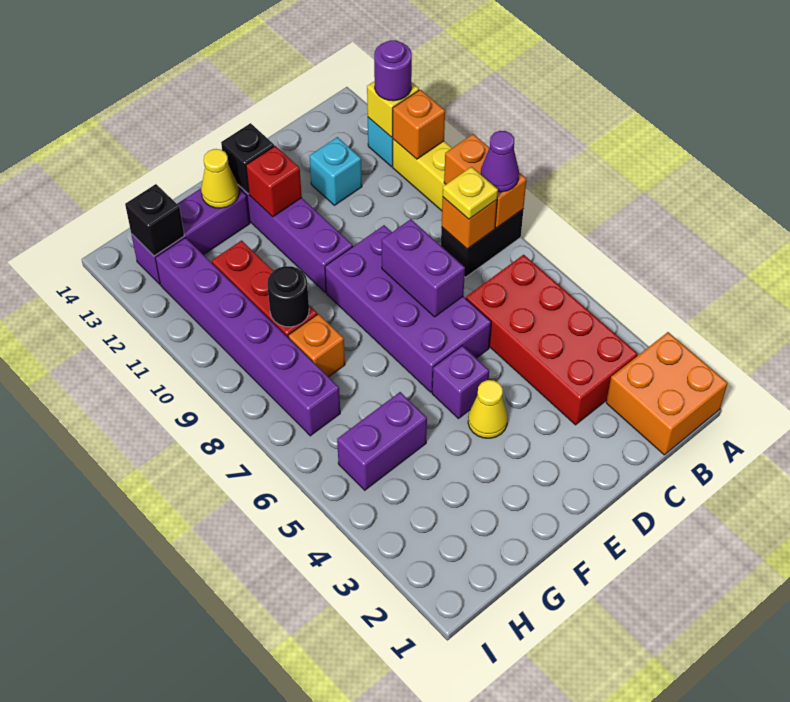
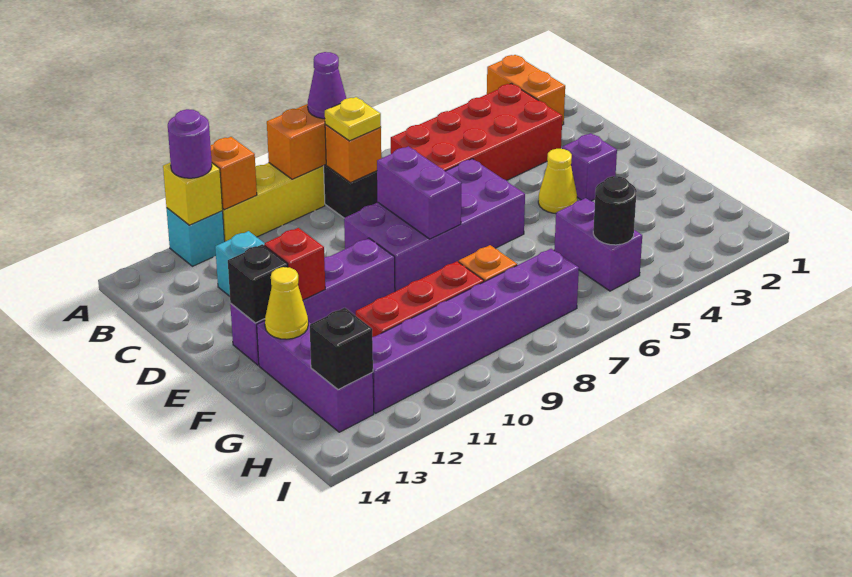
orange 2x2 brick [606,332,728,455] -> orange 1x2 brick [487,55,565,125]
purple 1x2 brick [381,219,465,317] -> purple 1x2 brick turned to [377,146,462,239]
purple 1x1 brick [432,346,489,419] -> purple 1x1 brick moved to [562,133,617,201]
black 1x1 round brick [267,266,309,327] -> black 1x1 round brick moved to [593,176,637,245]

